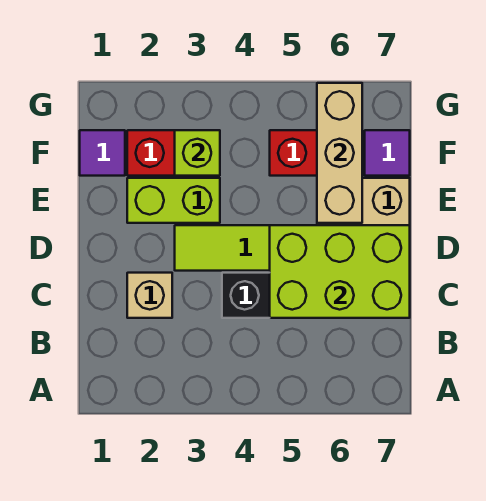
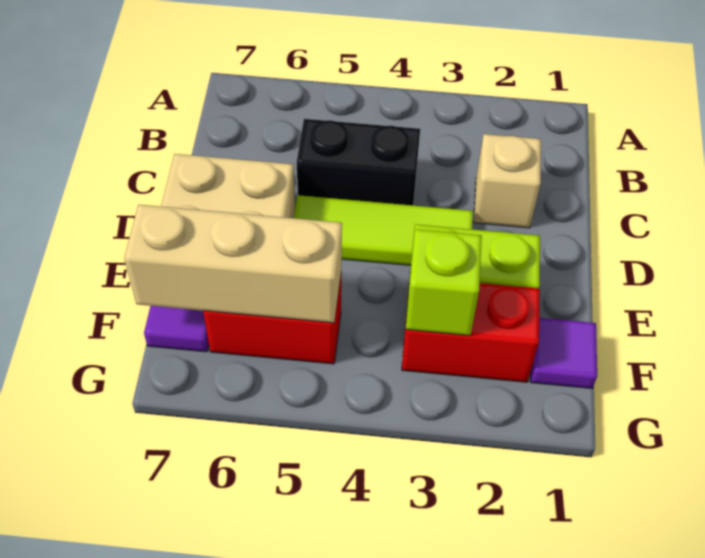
lime 2x3 brick [270,225,410,318] -> none
tan 1x3 brick [317,83,362,223] -> tan 1x3 brick turned to [124,204,342,323]

